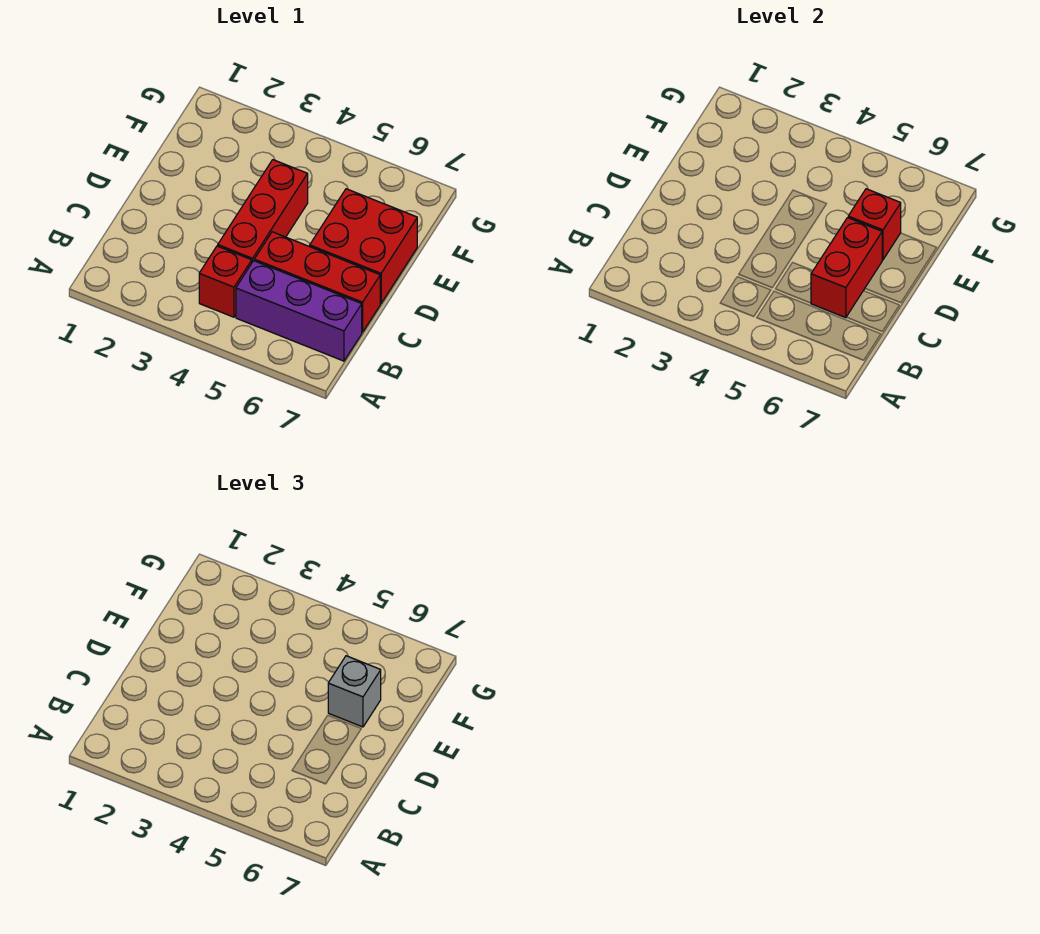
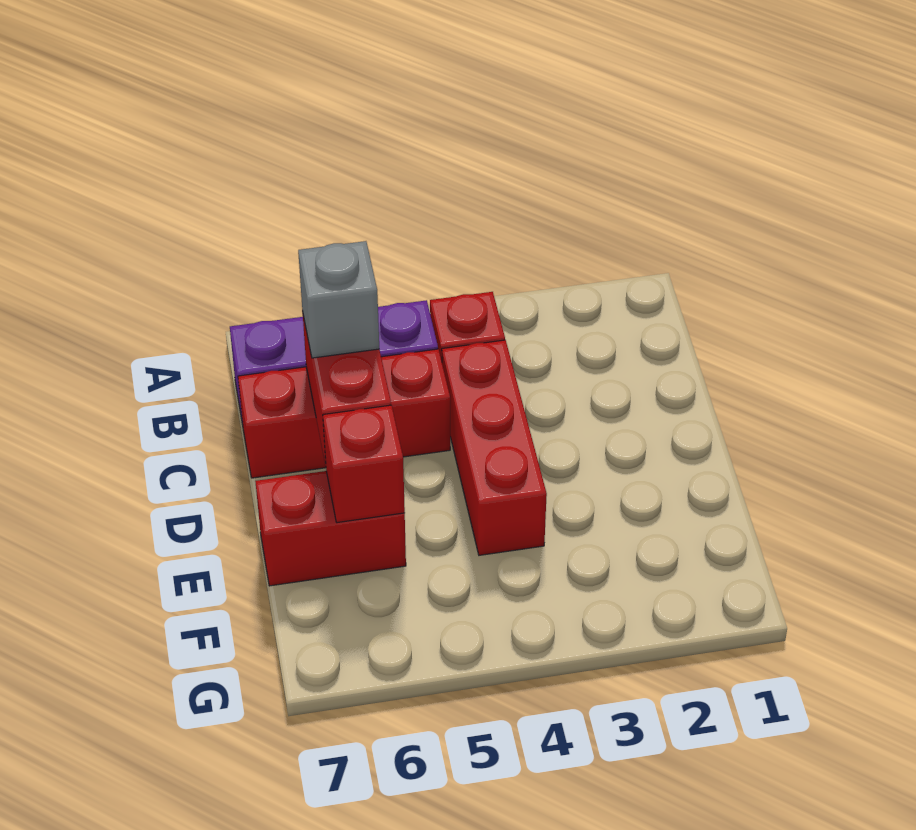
red 2x2 brick [310,189,417,303] -> red 1x2 brick [255,471,406,586]
grey 1x1 brick [328,656,381,727] -> grey 1x1 brick moved to [298,241,379,358]

